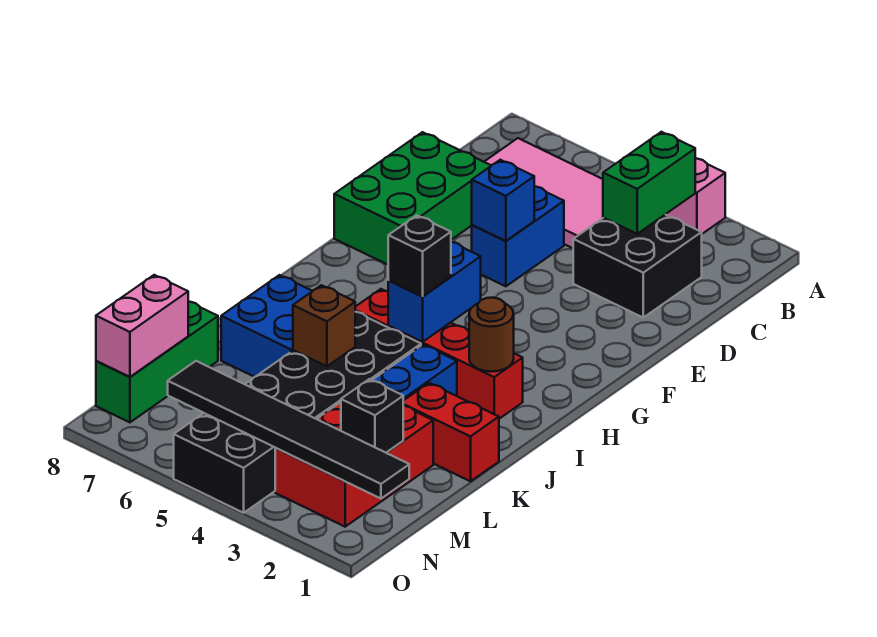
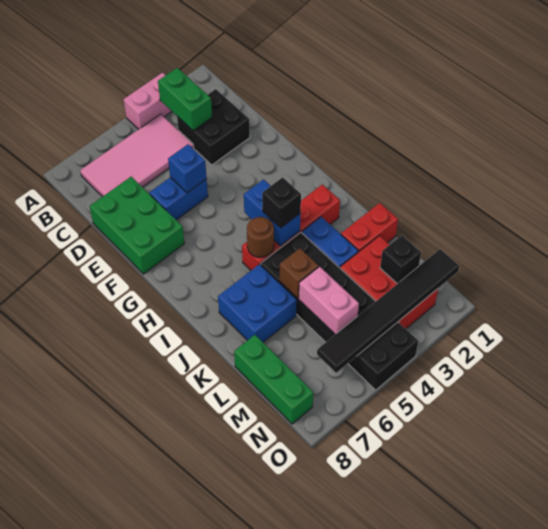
blue 1x2 brick [472,186,564,286] -> blue 1x2 brick turned to [150,177,208,220]
brown 1x1 round brick [469,298,514,372] -> brown 1x1 round brick moved to [247,217,274,257]
pink 1x2 brick [96,275,188,377] -> pink 1x2 brick moved to [299,267,359,334]

